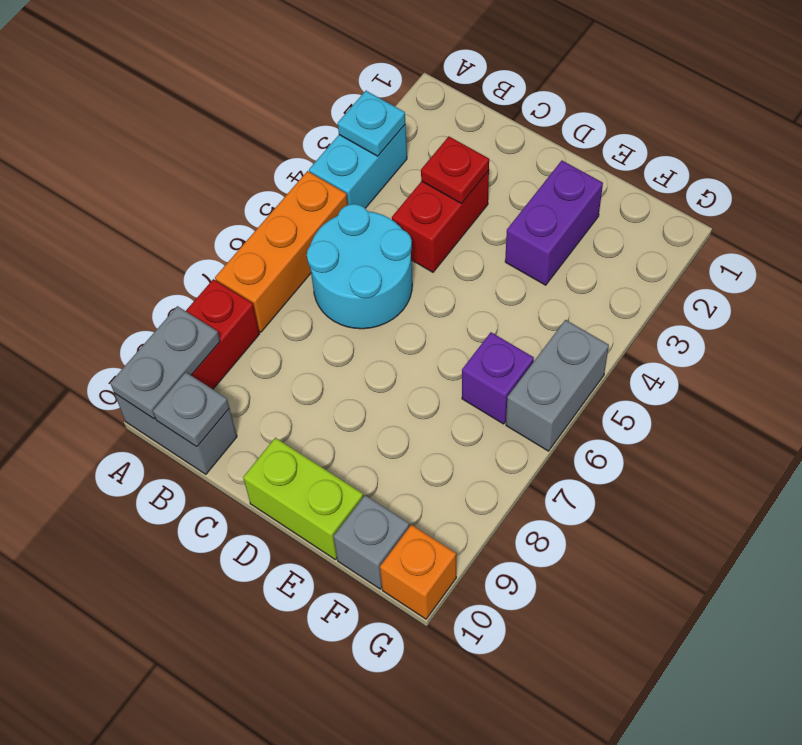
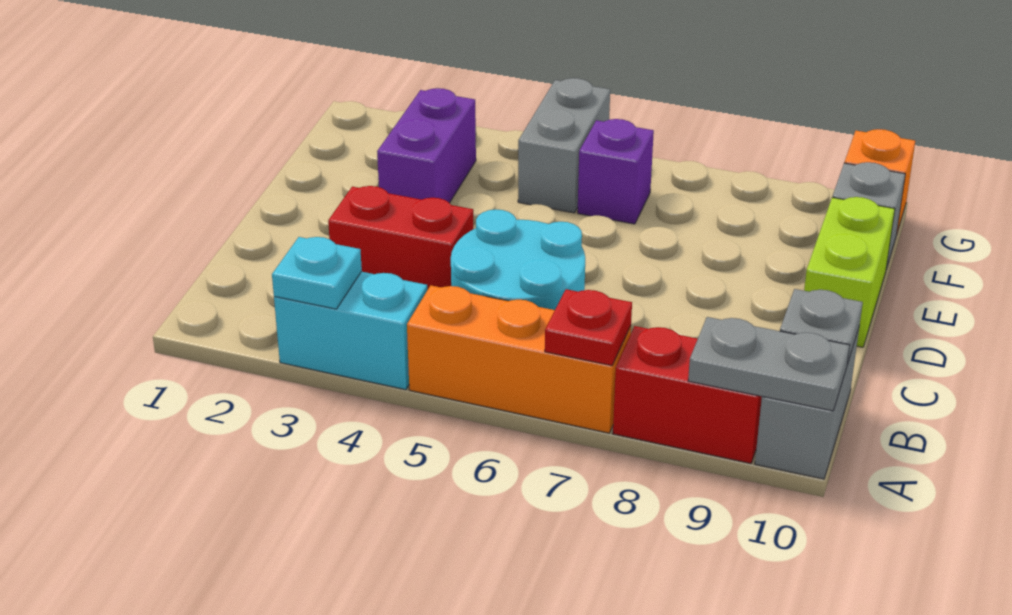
red 1x1 plate [421,137,489,204] -> red 1x1 plate moved to [545,289,632,366]
purple 1x2 brick [505,161,603,285] -> purple 1x2 brick turned to [377,88,476,203]
grey 1x2 brick [506,320,609,451] -> grey 1x2 brick turned to [518,78,610,213]

